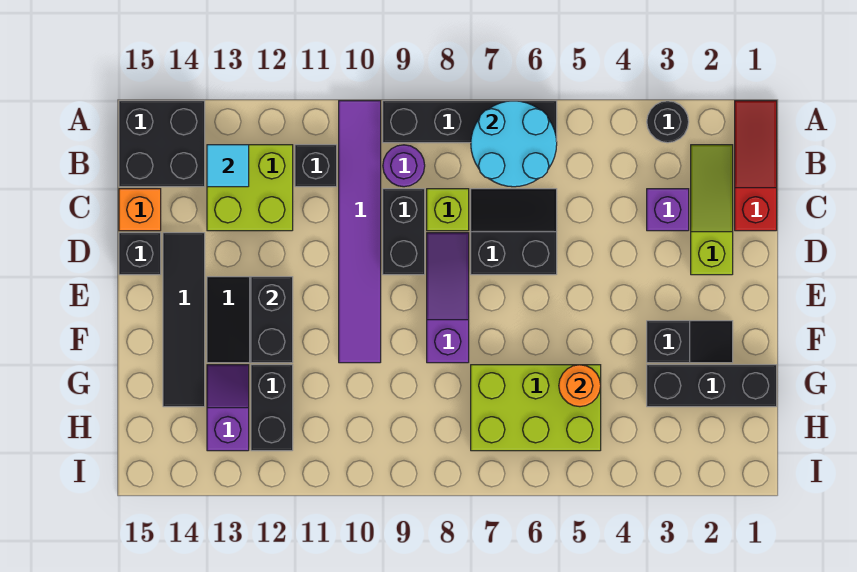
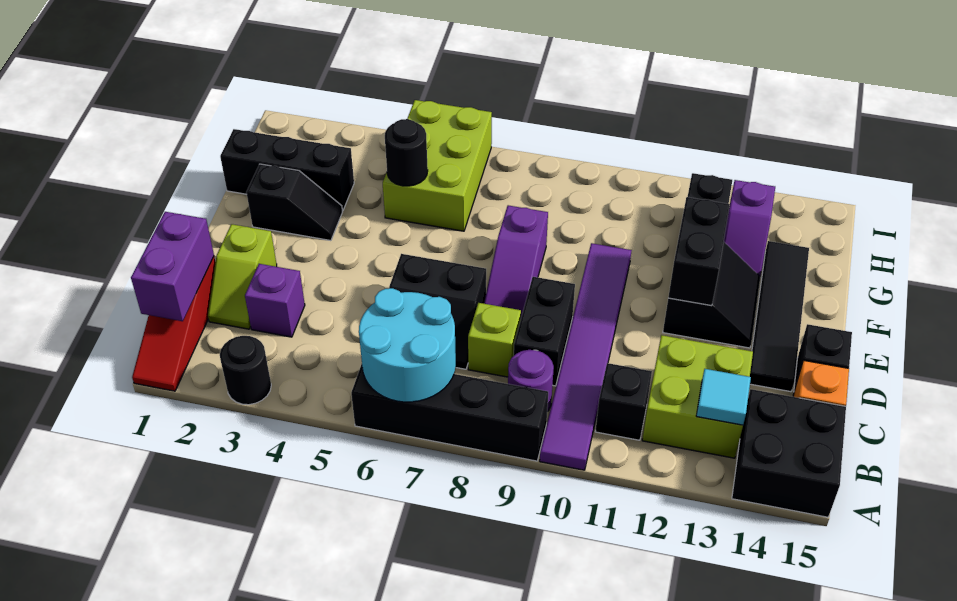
none -> purple 1x2 brick [131,212,214,321]
lime 1x3 slope [691,145,733,275] -> lime 1x2 slope [208,224,277,329]
black 1x2 slope [647,321,733,363] -> black 1x2 slope turned to [246,164,342,241]
lime 2x3 brick [471,365,601,451] -> lime 2x3 brick turned to [383,100,492,231]
orange 1x1 round brick [559,365,601,407] -> black 1x1 round brick [385,119,428,186]

